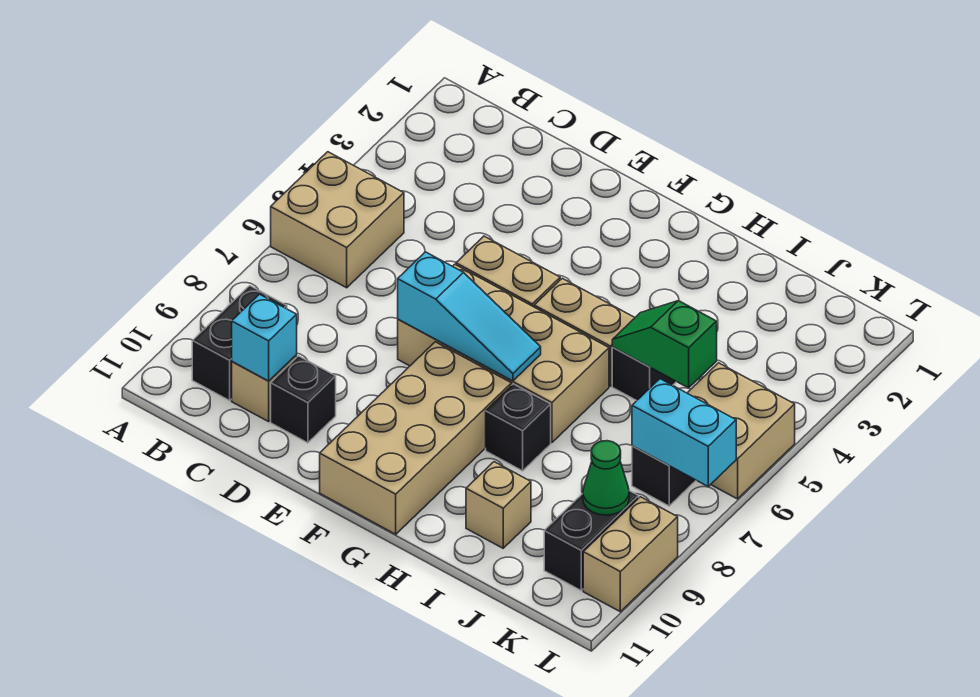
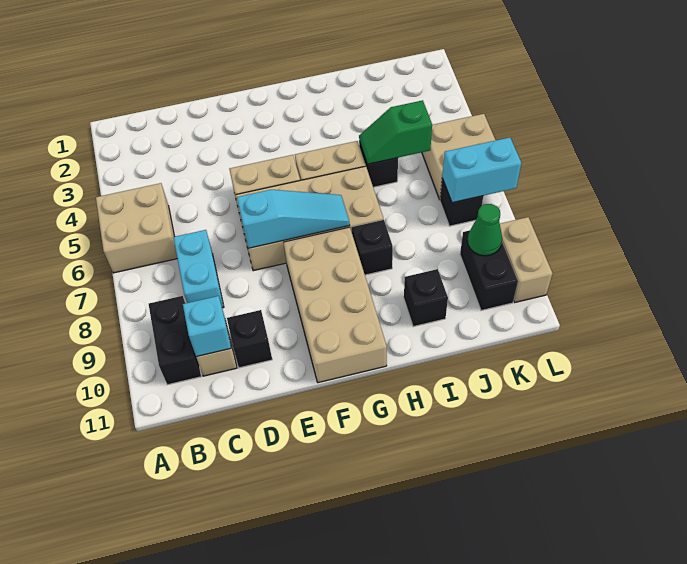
none -> cyan 1x2 brick [173,230,224,308]
tan 1x1 brick [466,462,531,548] -> black 1x1 brick [404,269,448,327]

